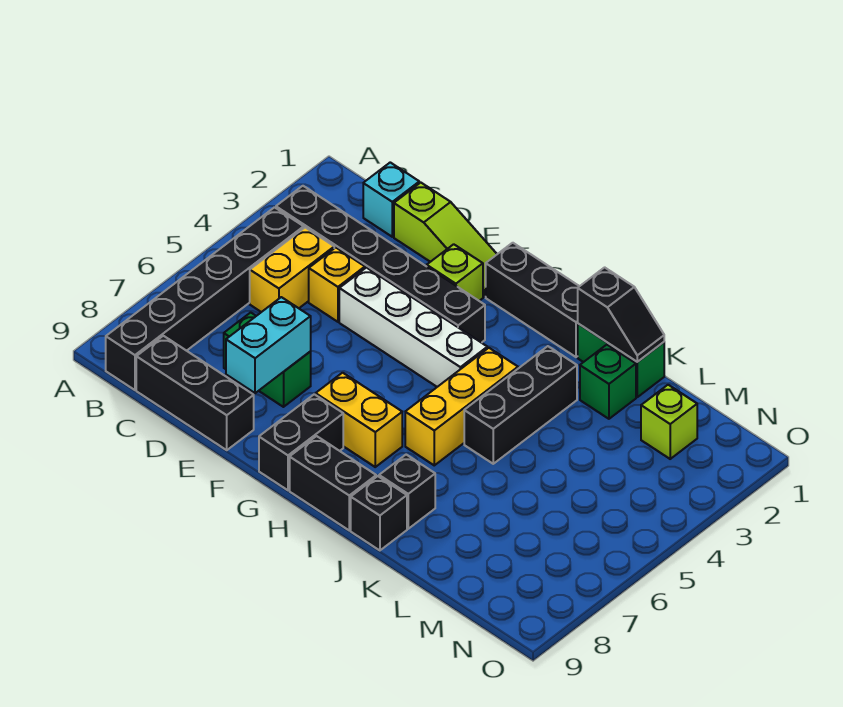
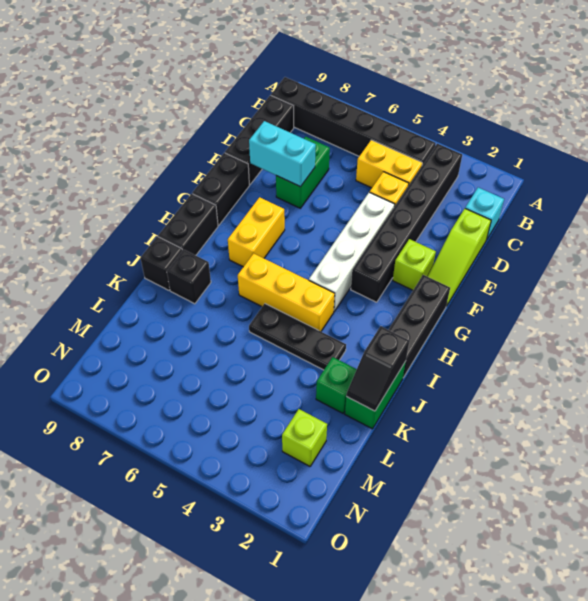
black 1x2 brick [259,394,343,490] -> black 1x2 brick turned to [193,153,249,225]
black 1x3 brick [464,346,577,464] -> black 1x3 plate [249,304,346,370]

